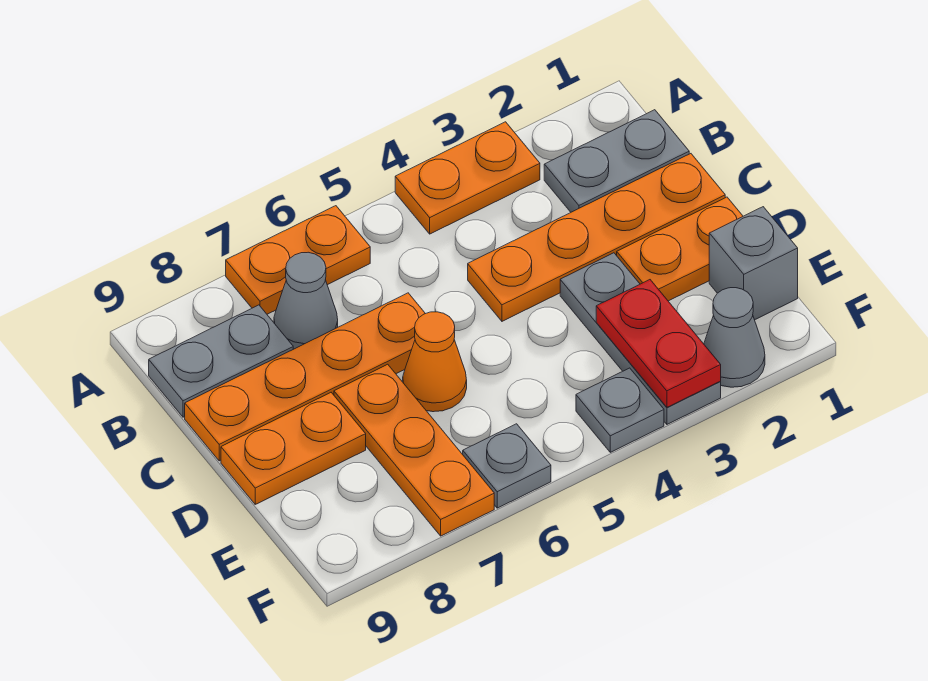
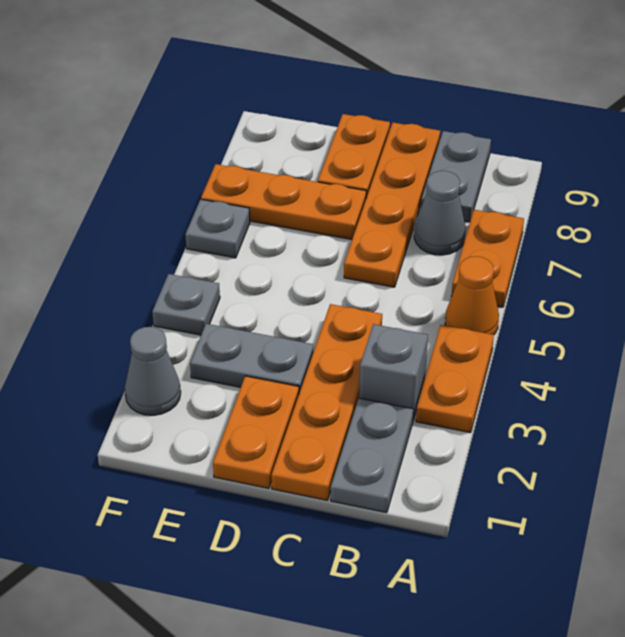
grey 1x3 plate [560,253,721,424] -> grey 1x2 plate [190,324,313,393]
orange 1x1 cone [403,312,467,412] -> orange 1x1 cone moved to [445,256,499,335]
grey 1x1 brick [709,207,798,320] -> grey 1x1 brick moved to [359,324,428,420]
red 1x2 plate [596,280,721,407] -> none

